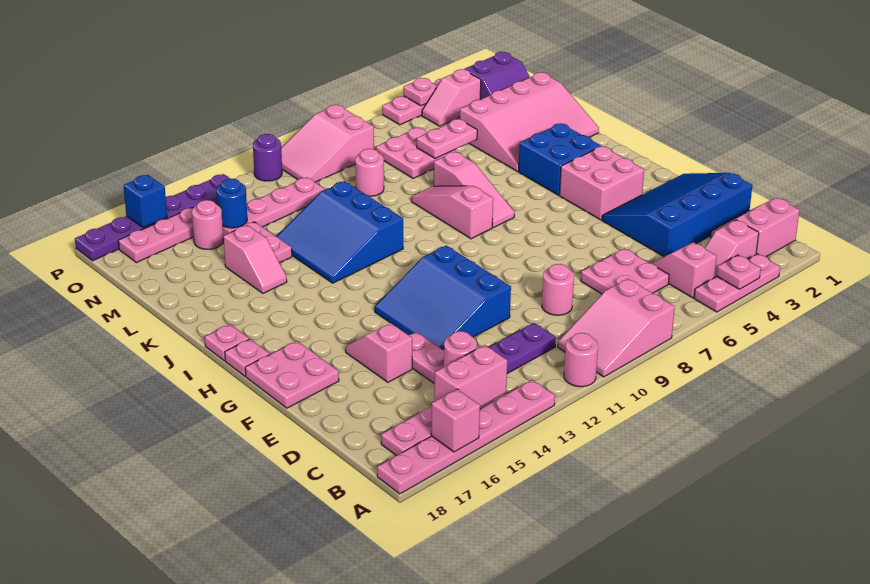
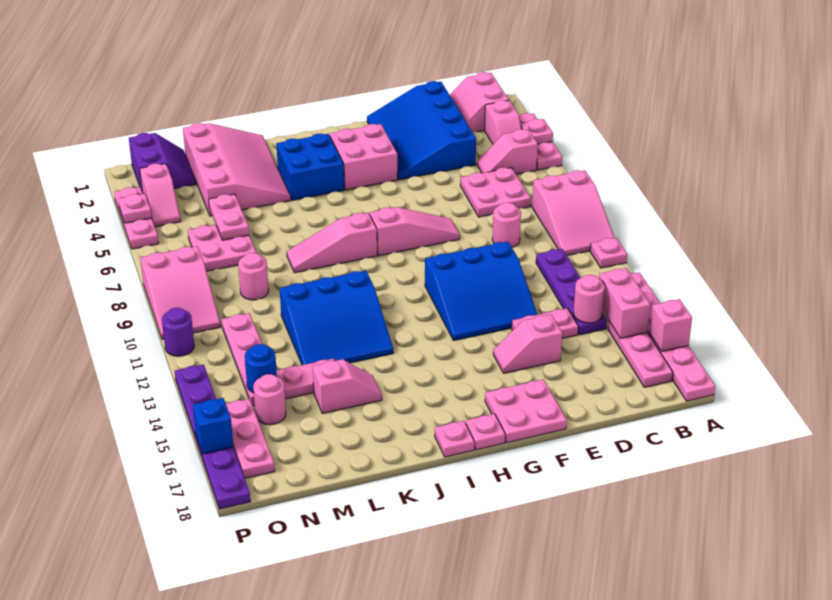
pink 1x1 round brick [564,333,598,387] -> pink 1x1 plate [590,238,627,268]
pink 1x3 slope [434,152,515,228] -> pink 1x3 slope moved to [370,207,460,256]

